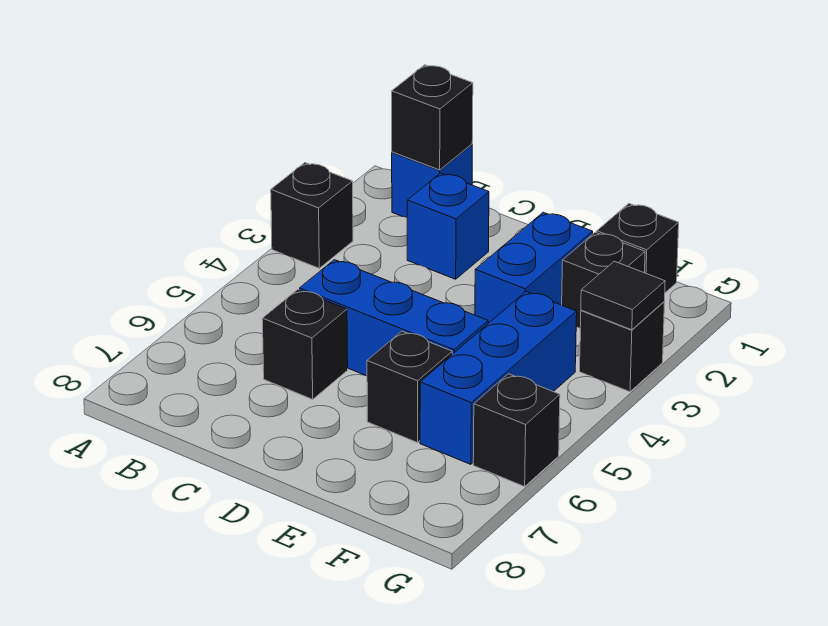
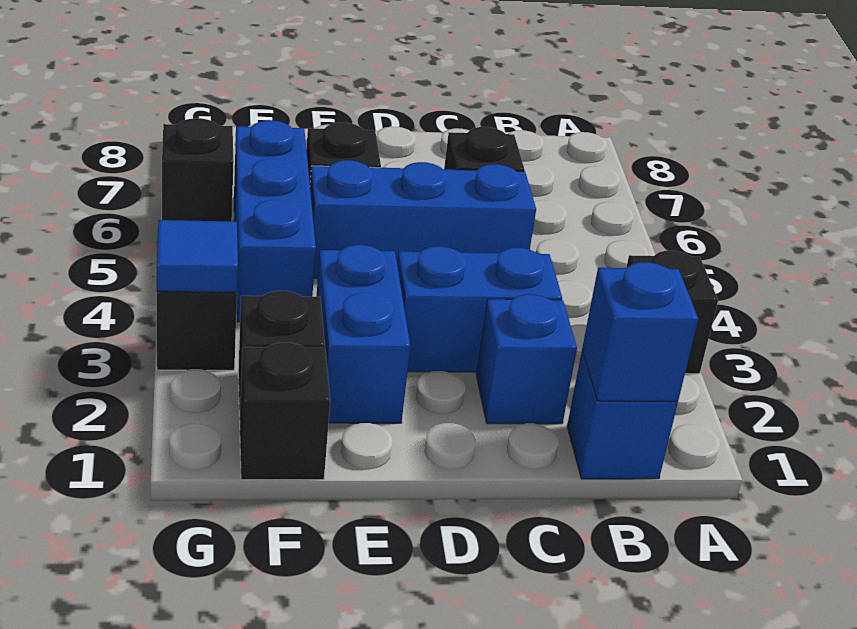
black 1x1 brick [392,65,473,170] -> blue 1x1 brick [582,262,698,401]
none -> blue 1x2 brick [397,246,562,372]
black 1x1 tile [581,261,665,330] -> blue 1x1 tile [157,220,238,292]

